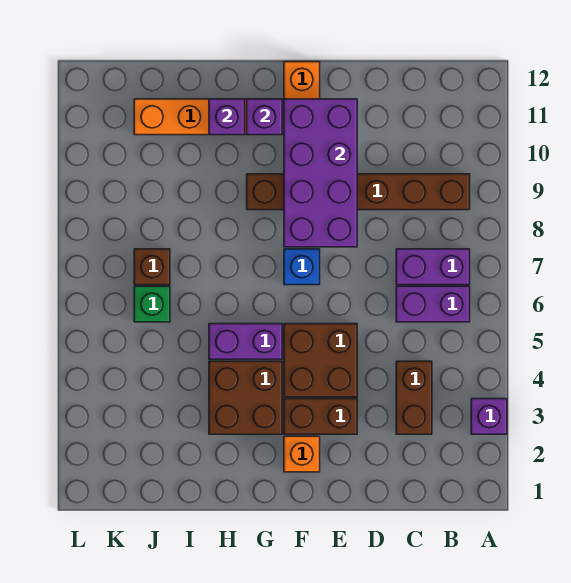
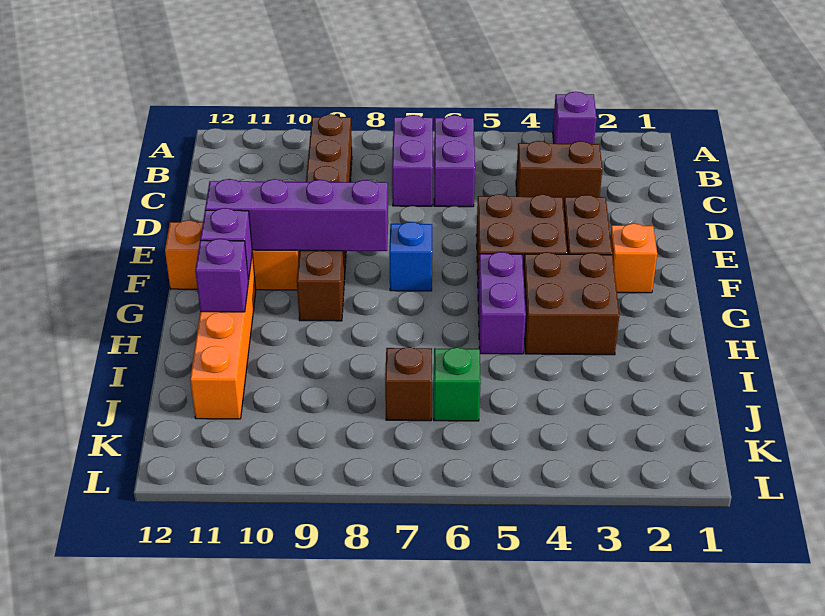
purple 2x4 brick [284,99,357,247] -> purple 1x4 brick [205,179,388,251]

